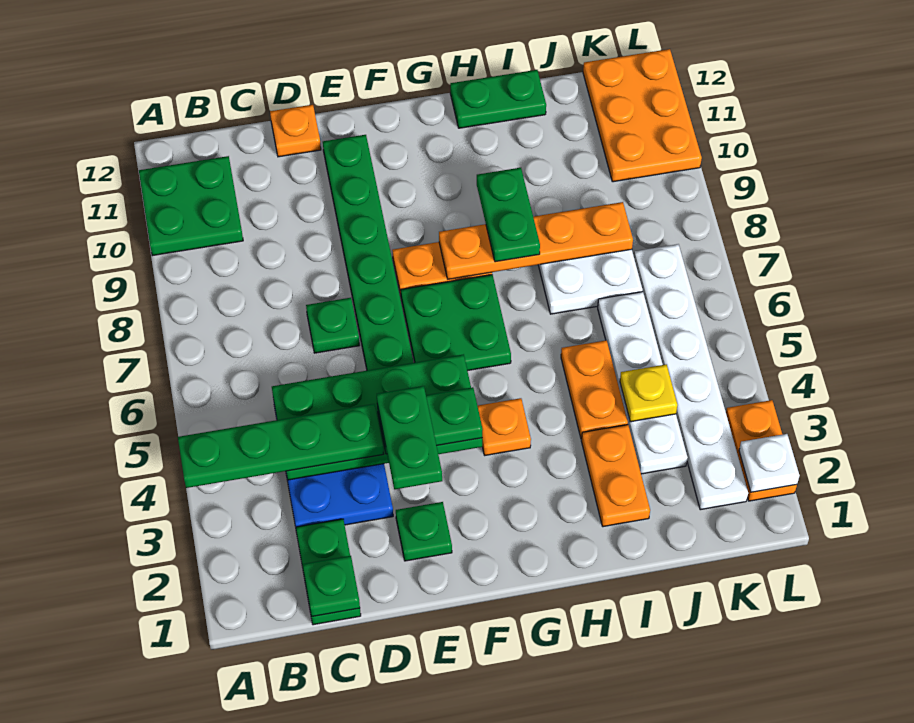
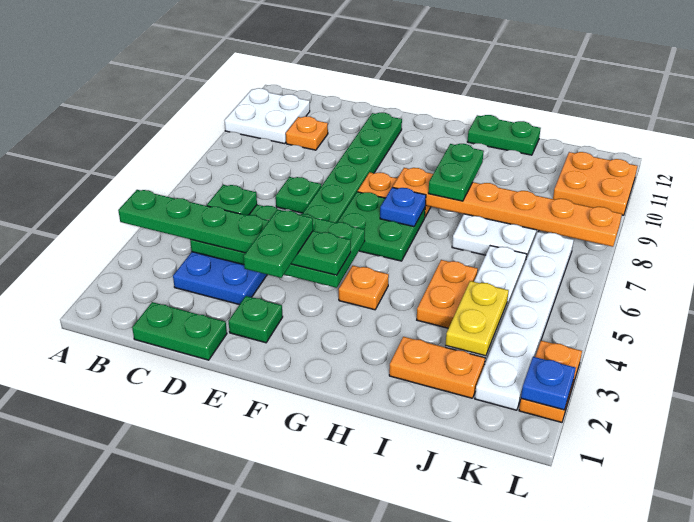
green 2x2 plate [139,156,243,256] -> white 2x2 plate [224,88,310,144]
green 1x2 plate [296,519,361,625] -> green 1x2 plate turned to [132,302,227,360]
green 1x1 plate [303,556,360,617] -> green 1x1 plate moved to [207,185,257,215]
orange 1x1 plate [270,105,321,157] -> orange 1x1 plate moved to [286,116,328,150]
none -> blue 1x1 plate [380,187,426,227]
orange 1x4 plate [439,202,633,279] -> orange 1x6 plate [393,168,622,247]
orange 1x2 plate [581,425,650,527] -> orange 1x2 plate turned to [389,337,485,398]
yellow 1x1 plate [620,364,678,422] -> yellow 1x2 plate [445,281,509,356]
orange 2x3 plate [583,49,702,182] -> orange 2x2 plate [553,152,637,215]
white 1x1 plate [739,434,800,492] -> blue 1x1 plate [521,357,576,410]

